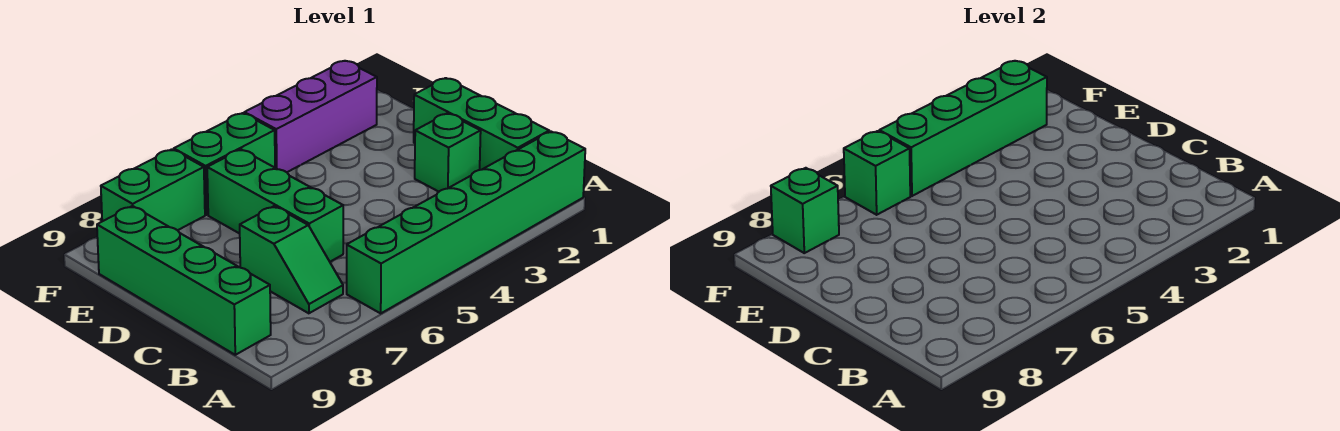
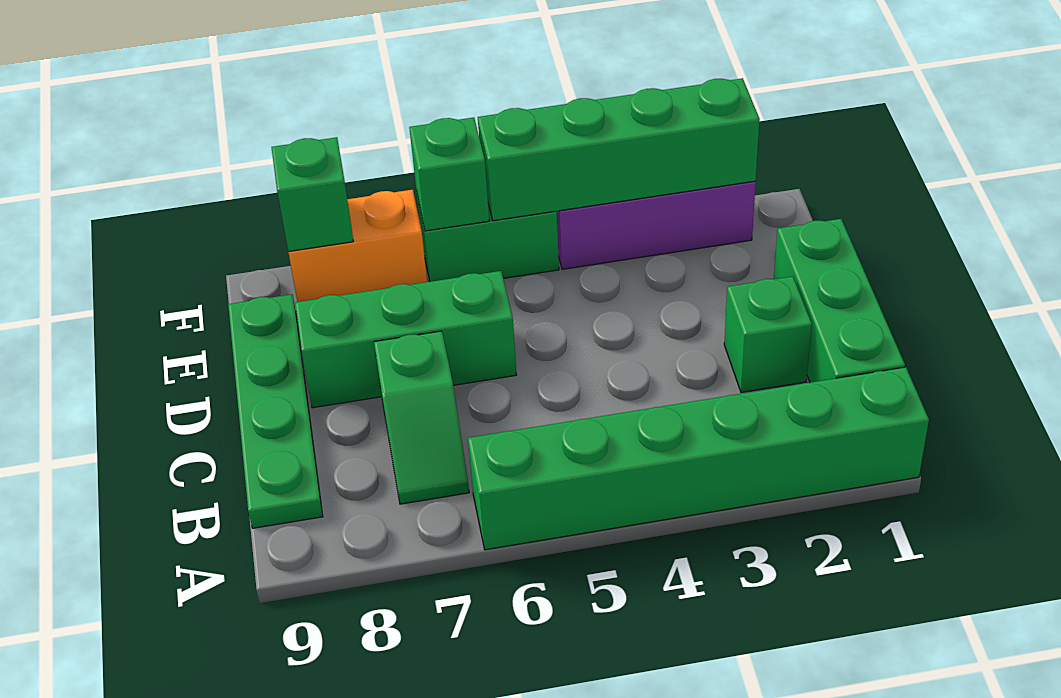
green 1x4 brick [97,206,271,355] -> green 1x4 plate [228,294,323,528]
green 1x3 brick [207,149,343,262] -> green 1x3 brick turned to [295,271,517,408]
green 1x2 brick [101,149,205,230] -> orange 1x2 brick [288,190,427,302]

